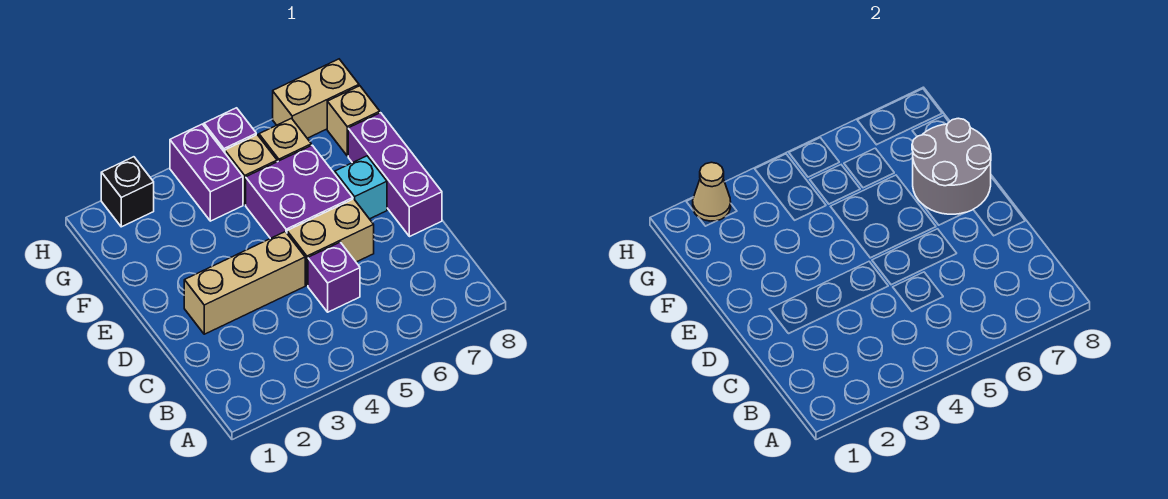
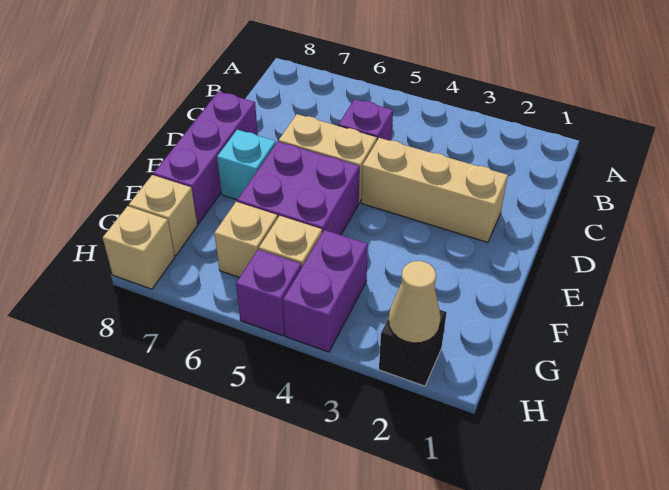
grey 2x2 round brick [912,118,991,214] -> none
tan 1x2 brick [273,59,359,138] -> tan 1x1 brick [103,206,175,289]

